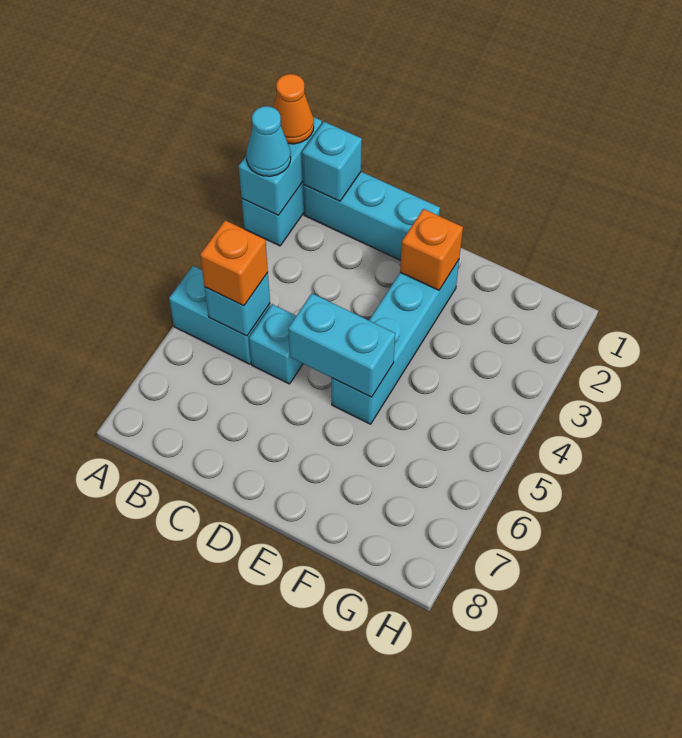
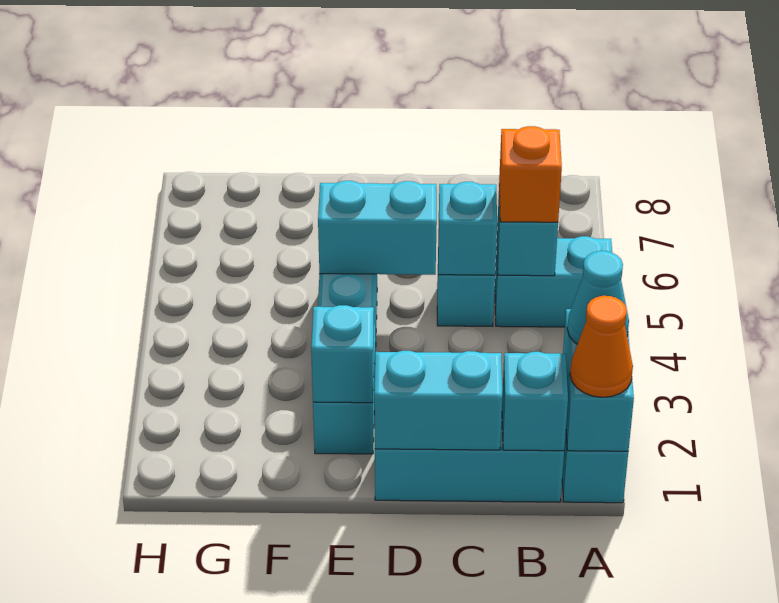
none -> cyan 1x2 brick [374,351,502,450]
none -> cyan 1x1 brick [438,182,497,275]
orange 1x1 brick [400,209,463,290] -> cyan 1x1 brick [311,305,374,403]

